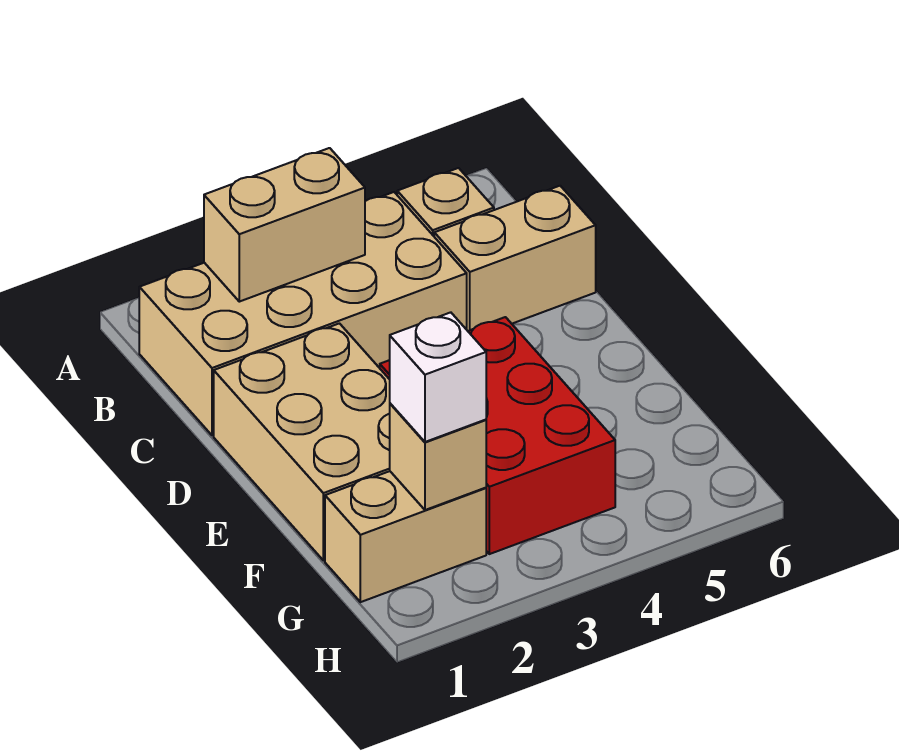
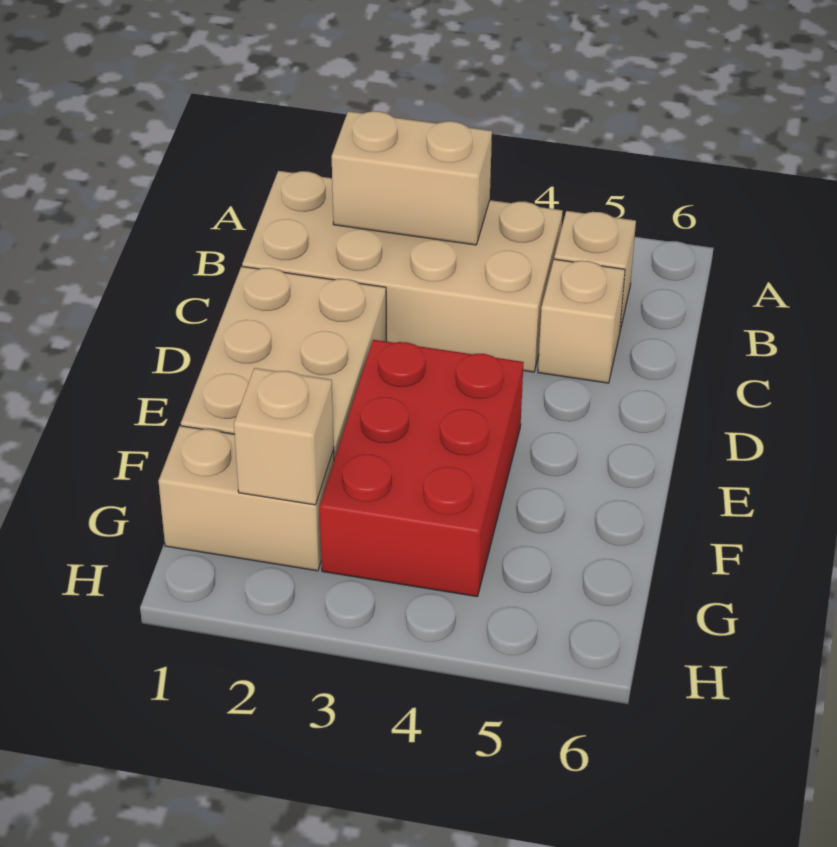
tan 1x2 brick [434,186,596,331] -> tan 1x1 brick [538,259,625,383]
white 1x1 brick [390,312,486,442] -> none

